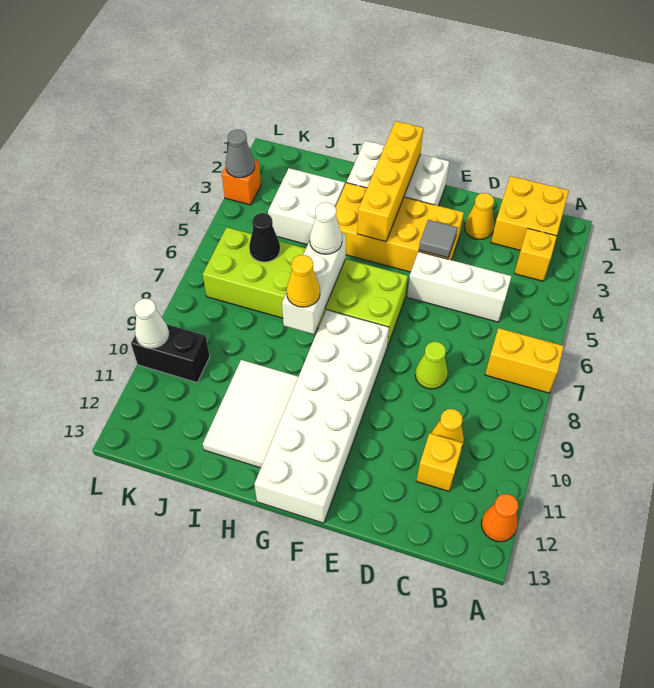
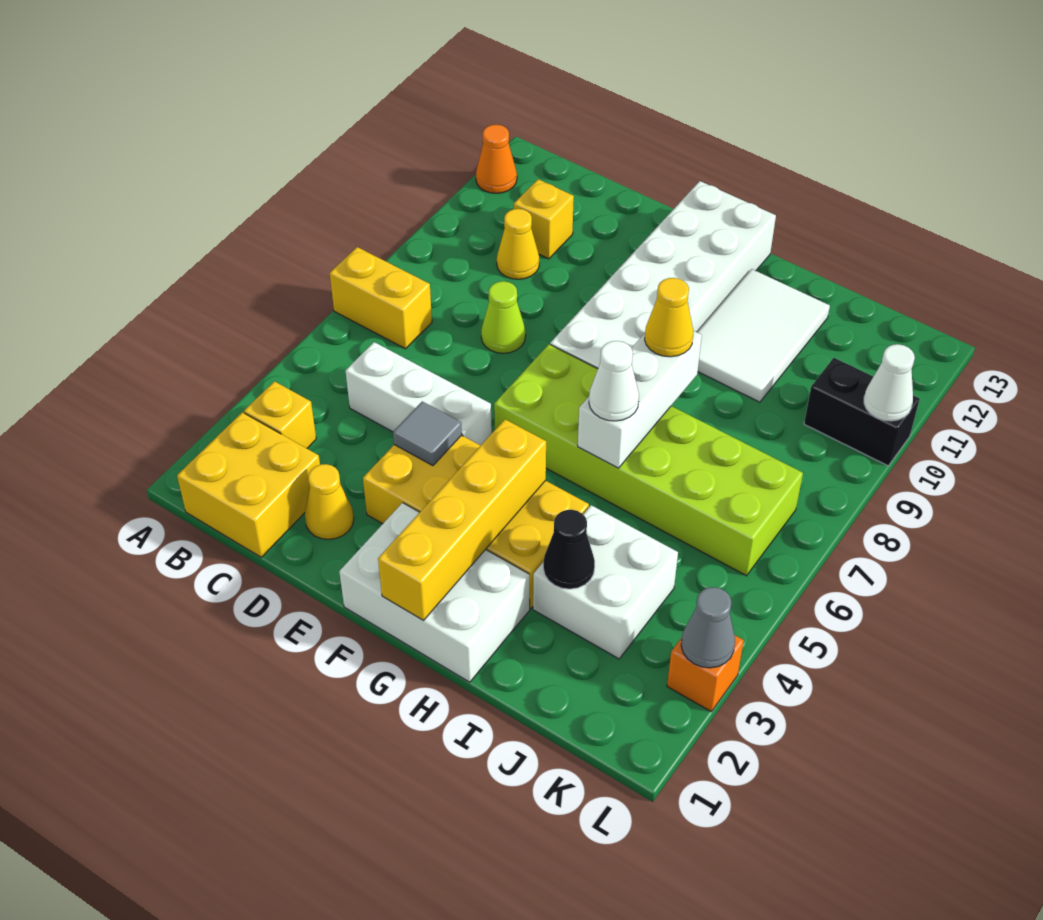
black 1x1 cone [249,213,280,262] -> black 1x1 cone moved to [543,510,595,589]

